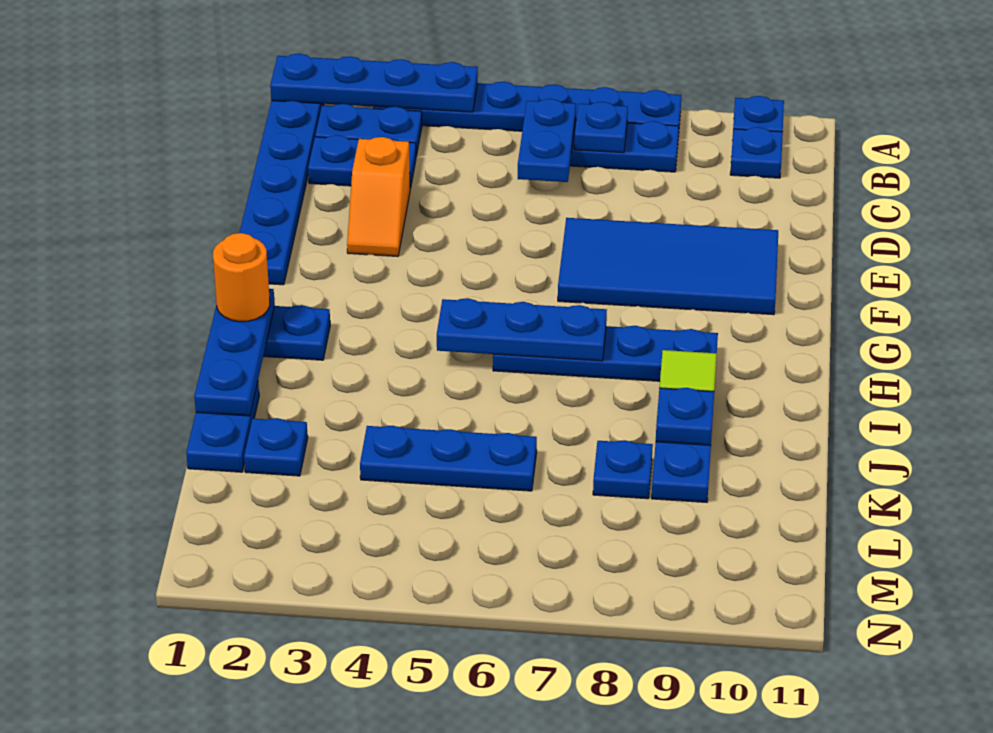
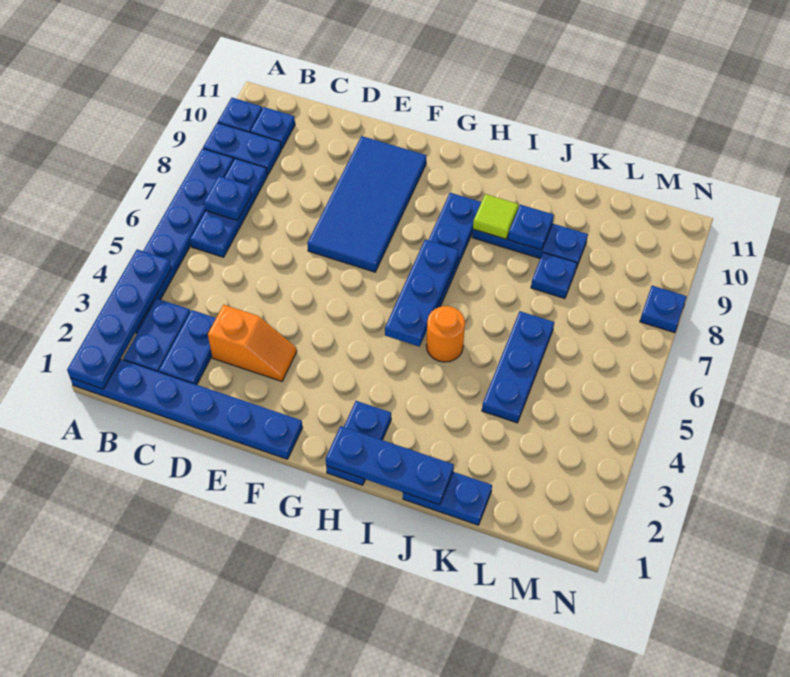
blue 1x2 plate [518,99,576,182] -> blue 1x2 plate moved to [203,123,281,175]
orange 1x1 round brick [213,233,270,322] -> orange 1x1 round brick moved to [426,306,465,362]
blue 1x1 plate [244,418,308,476] -> blue 1x1 plate moved to [640,286,687,333]

